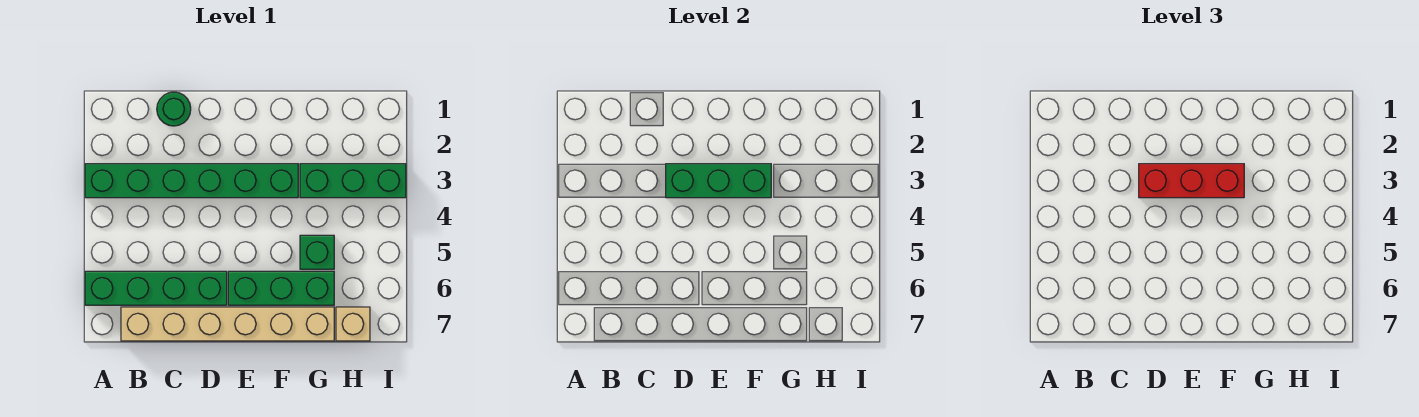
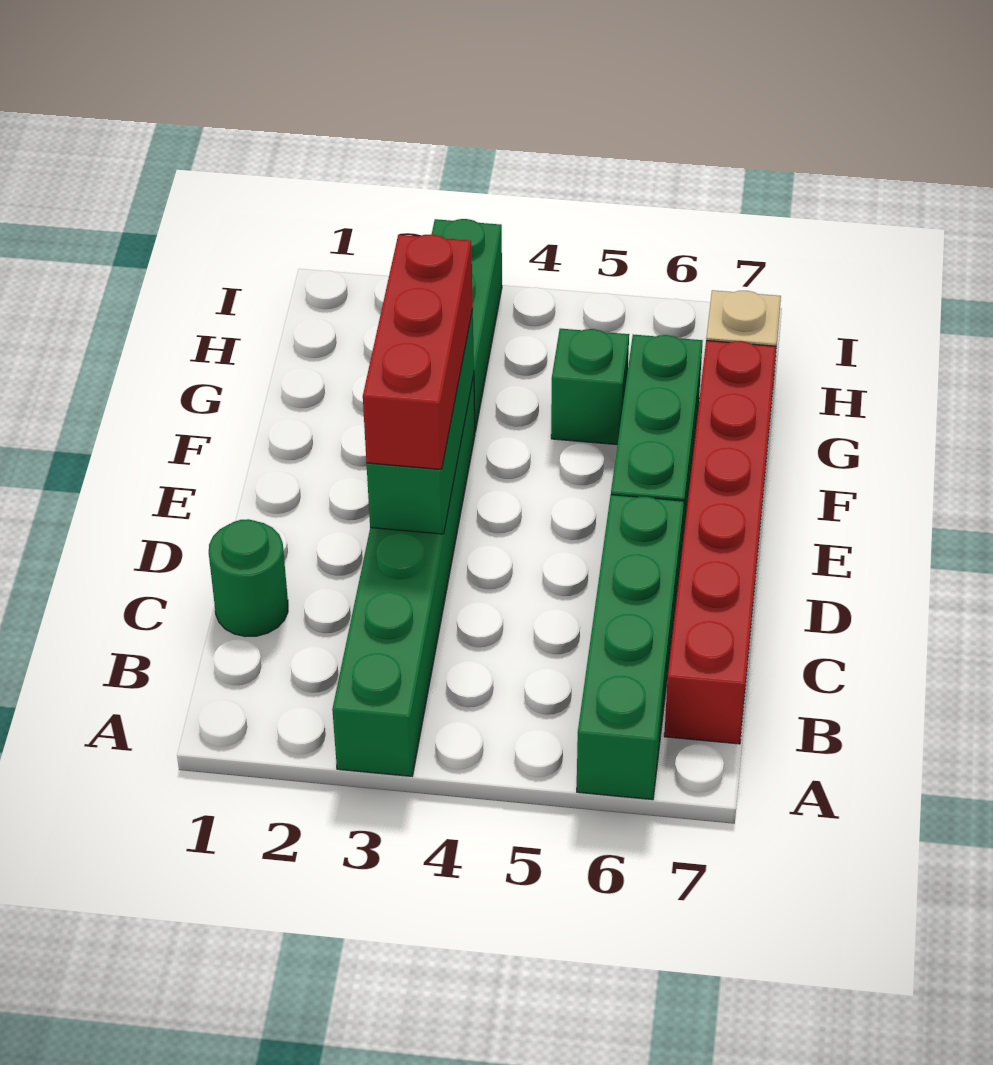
tan 1x6 brick [121,307,334,341] -> red 1x6 brick [664,341,776,744]

